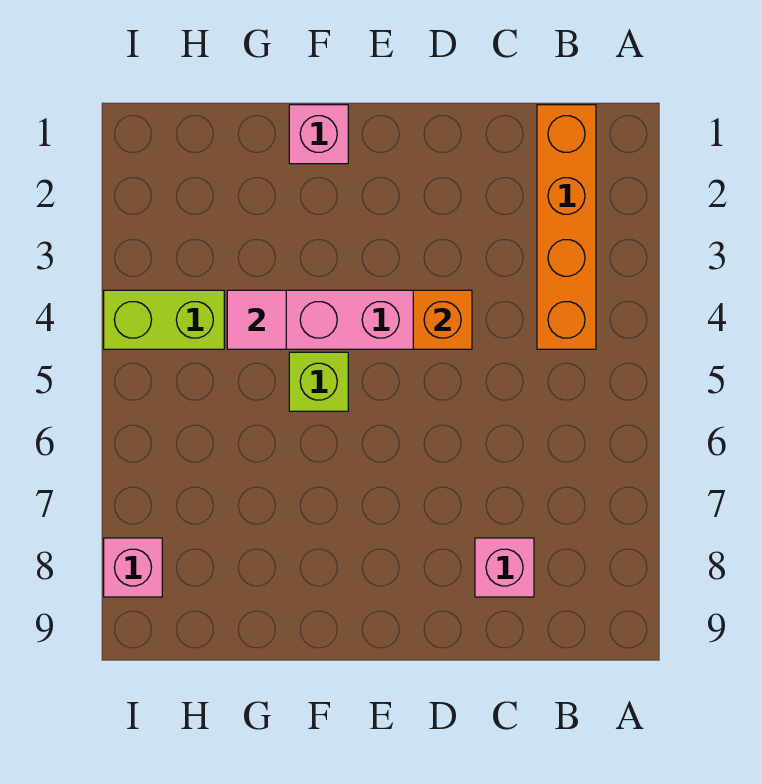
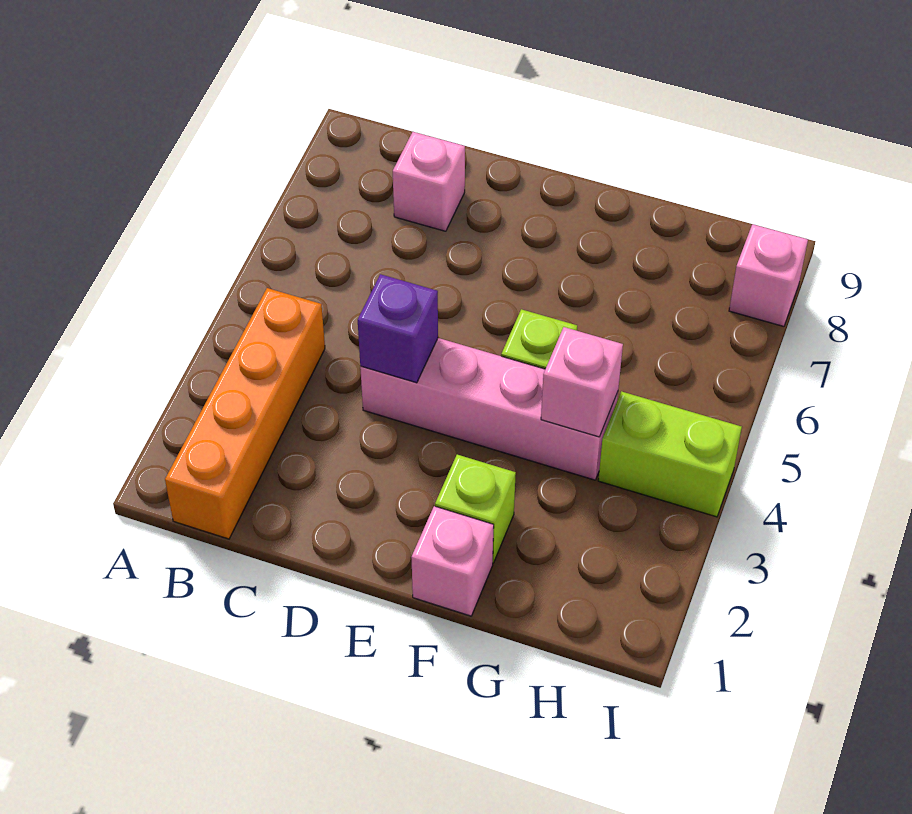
orange 1x1 brick [413,290,472,349] -> purple 1x1 brick [358,274,438,383]
none -> lime 1x1 brick [435,455,516,563]
pink 1x1 tile [227,290,286,349] -> pink 1x1 brick [541,327,623,437]

